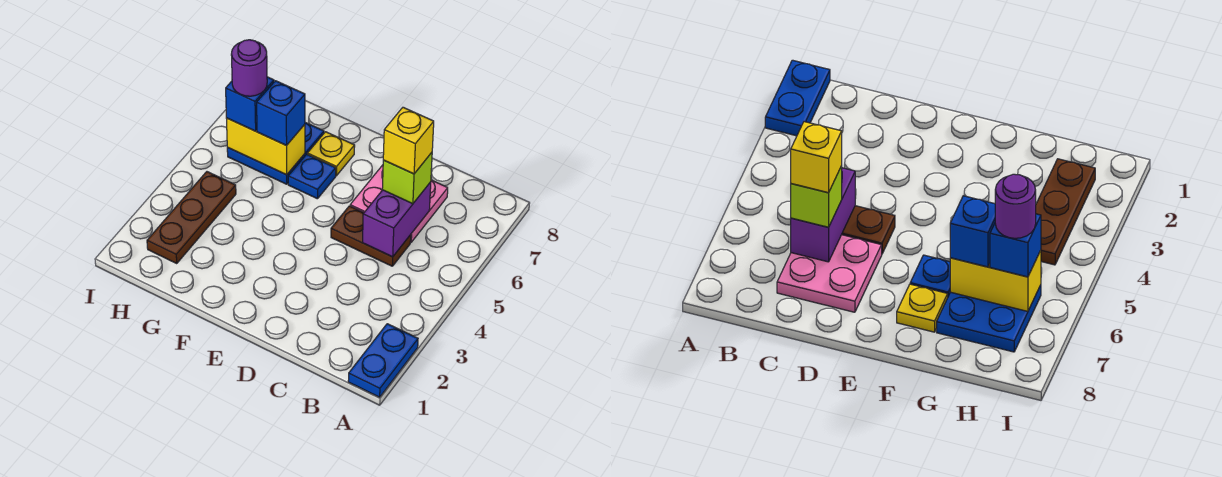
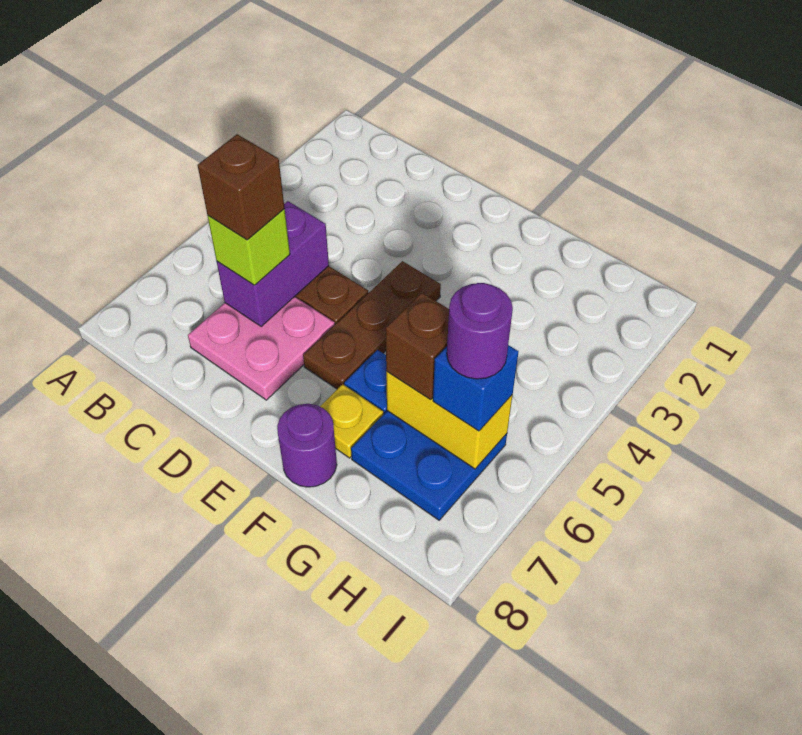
blue 1x2 plate [348,324,418,397] -> none
yellow 1x1 brick [383,107,434,174] -> brown 1x1 brick [198,134,285,240]
none -> purple 1x1 round brick [277,404,337,487]
blue 1x1 brick [257,81,305,145] -> brown 1x1 brick [386,293,449,400]
brown 1x3 plate [147,172,236,263] -> brown 1x3 plate moved to [303,261,441,389]

